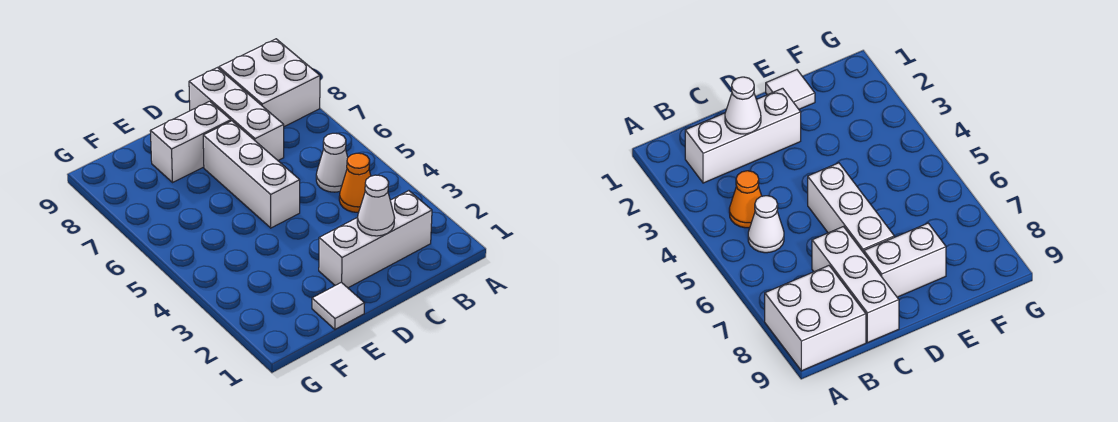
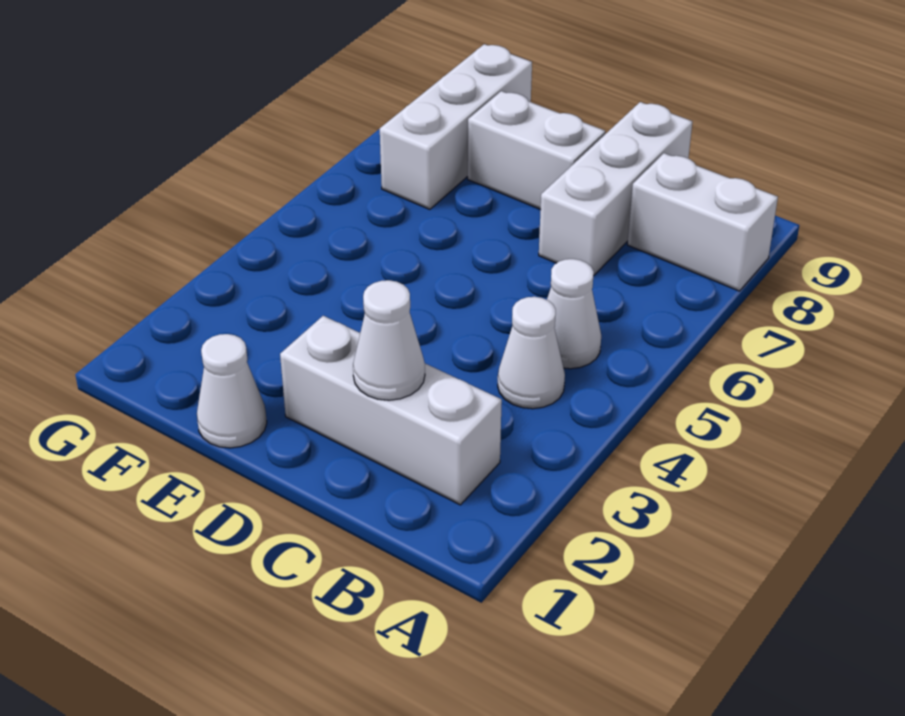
white 2x2 brick [219,39,320,127] -> white 1x2 brick [628,153,778,291]
orange 1x1 cone [339,153,371,212] -> white 1x1 cone [498,297,565,409]
white 1x3 brick [203,121,300,228] -> white 1x3 brick moved to [380,44,532,209]
white 1x1 tile [312,282,365,329] -> white 1x1 cone [197,334,267,448]

